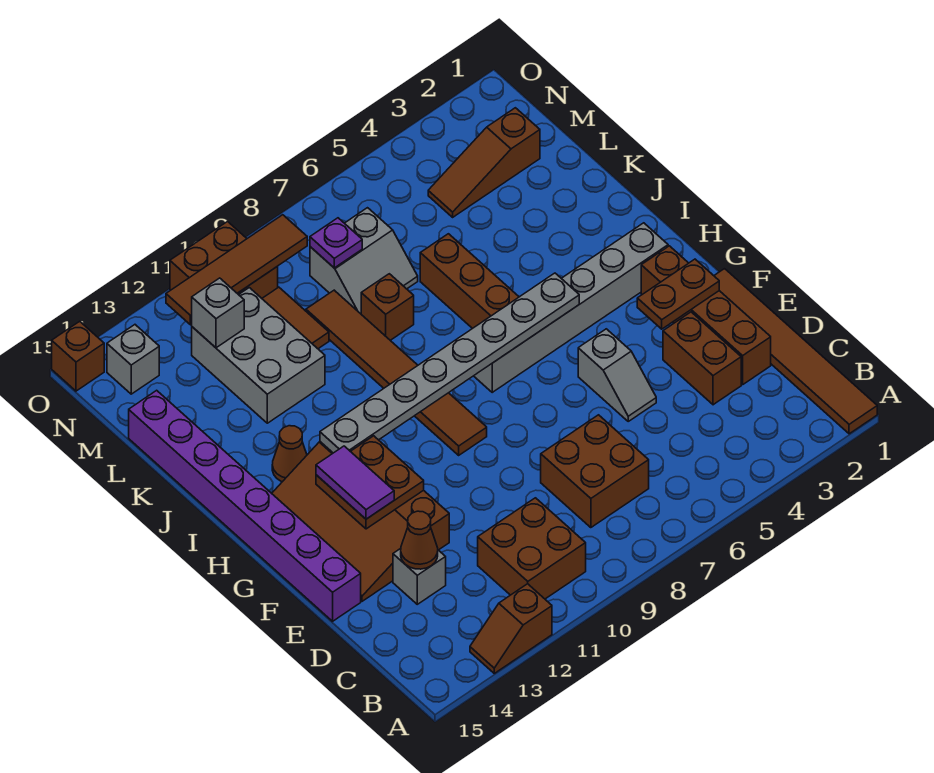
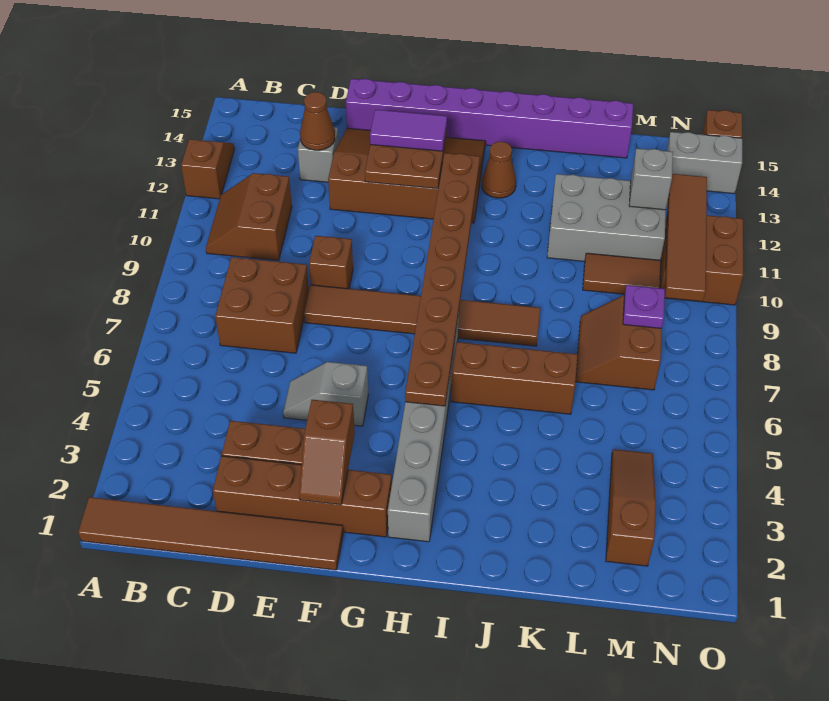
brown 2x2 brick [478,498,586,599] -> brown 2x2 slope [206,173,292,261]
brown 1x2 plate [637,259,719,329] -> brown 1x2 slope [299,400,355,505]
brown 1x6 tile [306,290,487,455] -> brown 1x6 tile moved to [304,285,540,346]
grey 1x8 plate [320,273,579,453] -> brown 1x8 plate [405,153,480,406]
brown 1x1 brick [361,274,414,340] -> brown 1x1 brick moved to [309,236,353,289]
grey 2x2 slope [310,208,418,314] -> brown 2x2 slope [575,295,662,390]
grey 1x1 brick [107,325,159,394] -> grey 1x2 brick [667,132,742,194]

